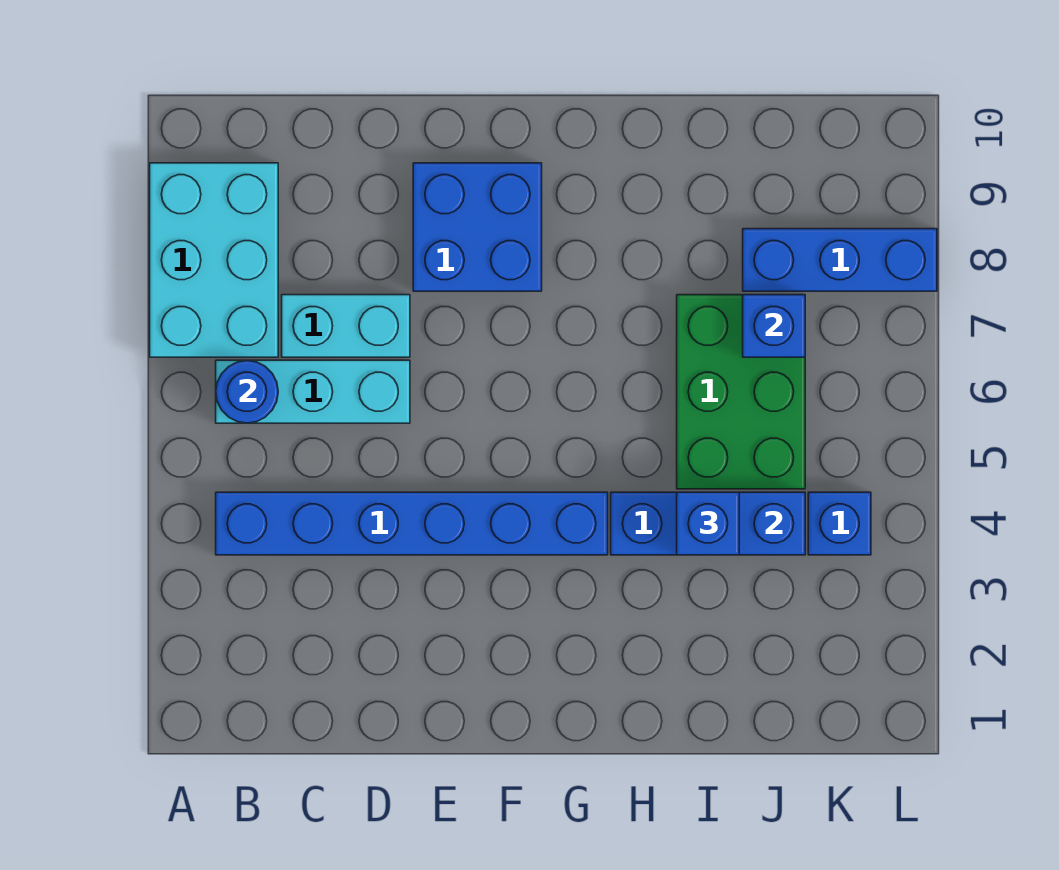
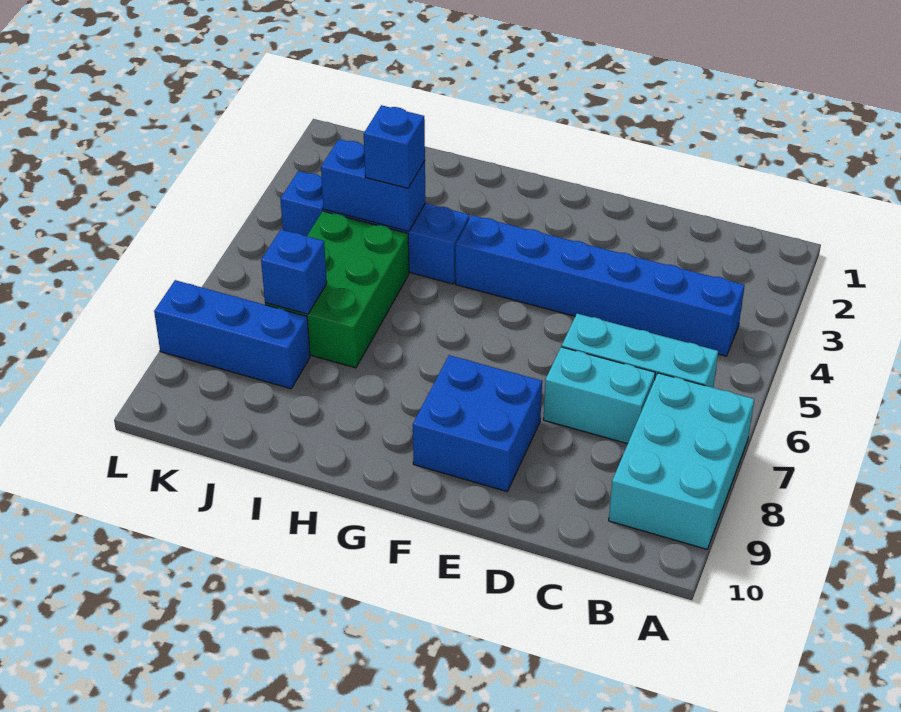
blue 1x1 round brick [216,361,278,423] -> none

